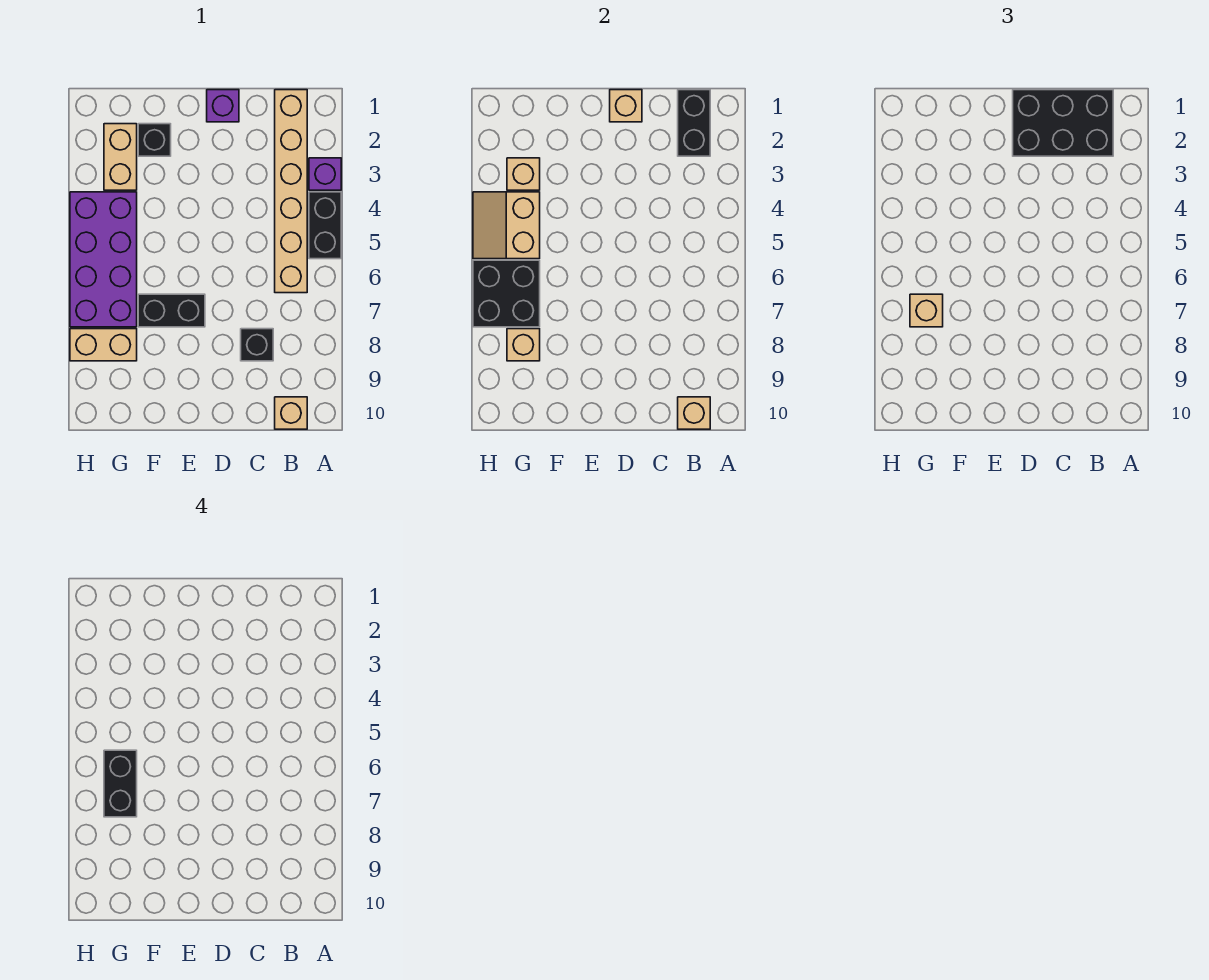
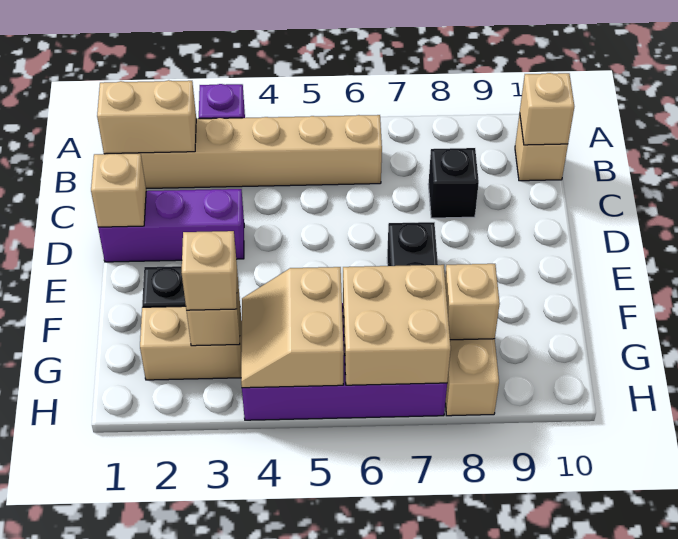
black 1x2 brick [309,192,341,259] -> none
black 1x2 brick [678,90,710,156] -> tan 1x2 brick [97,80,196,154]
black 2x3 brick [1013,90,1113,156] -> none
purple 1x1 brick [207,90,239,122] -> purple 1x3 brick [98,189,244,262]
tan 2x2 slope [473,192,540,259] -> tan 2x2 slope turned to [241,267,344,388]
black 2x2 brick [473,260,540,327] -> tan 2x2 brick [343,265,451,385]
black 1x2 brick [104,750,137,817] -> none
tan 1x1 brick [910,294,943,327] -> tan 1x1 brick moved to [182,231,237,310]

